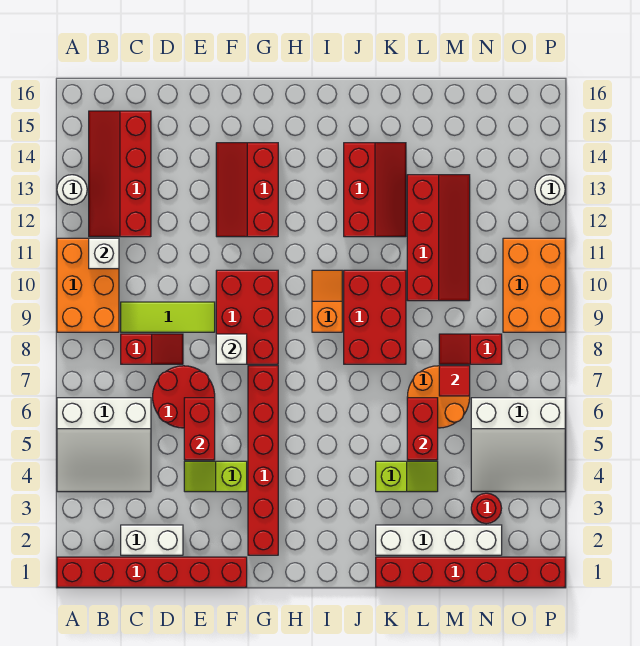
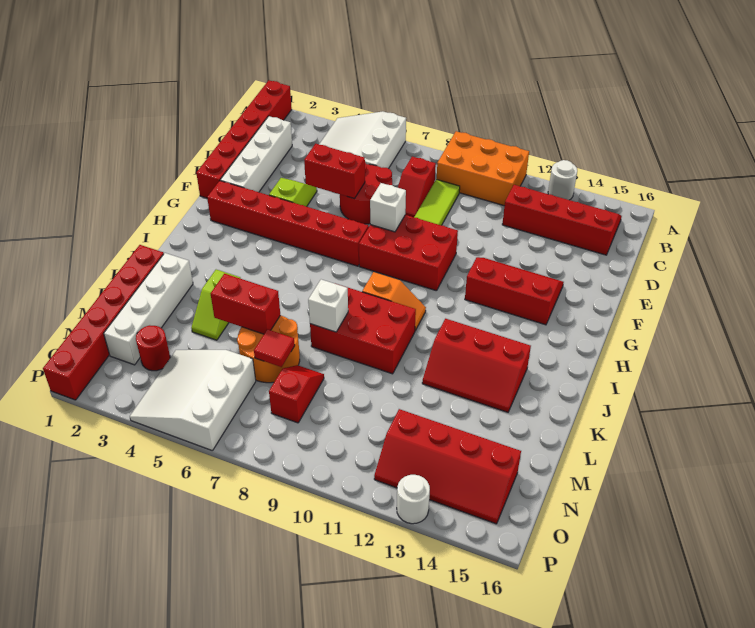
white 1x1 brick [89,238,119,269] -> white 1x1 brick moved to [308,279,348,332]
white 1x2 brick [121,525,183,555] -> white 1x4 brick [220,116,292,192]
red 2x4 slope [407,175,470,301] -> red 2x4 slope moved to [374,409,521,524]
orange 2x3 brick [503,238,565,332] -> none

